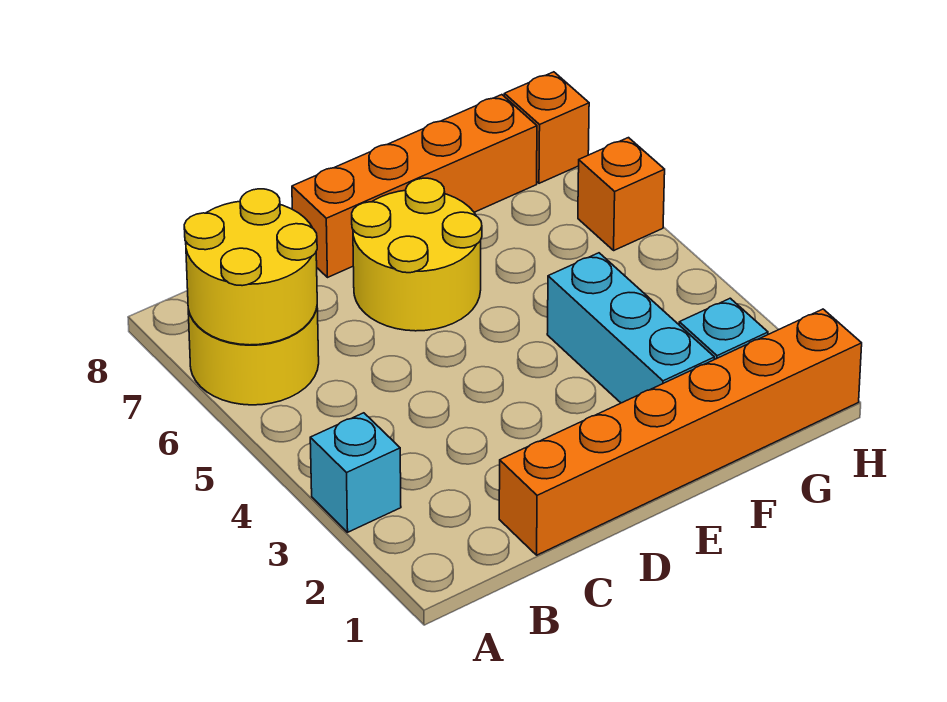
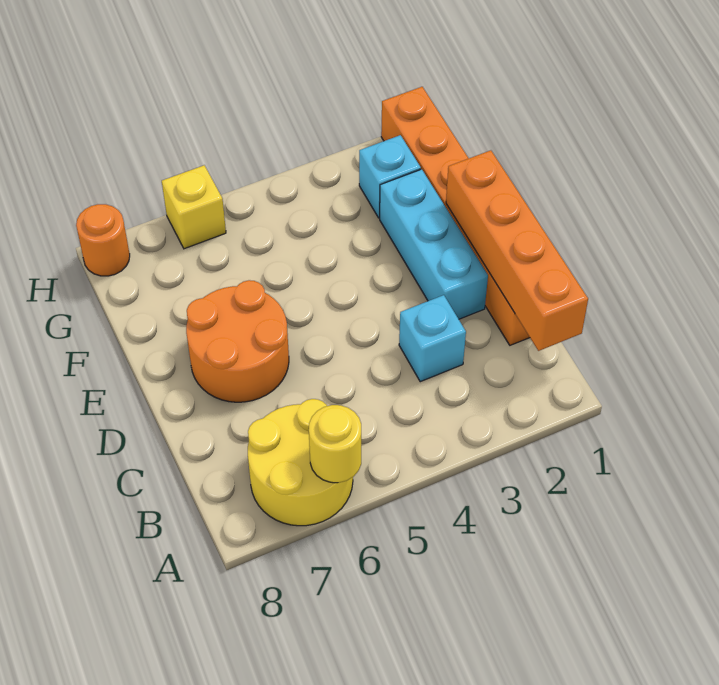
cyan 1x1 brick [310,413,401,532] -> cyan 1x1 brick moved to [399,295,466,382]
yellow 2x2 round brick [184,189,317,345] -> yellow 1x1 round brick [309,405,361,483]
yellow 2x2 round brick [352,178,482,331] -> orange 2x2 round brick [186,280,289,402]
orange 1x4 brick [292,95,537,278] -> orange 1x4 brick moved to [446,150,588,351]
cyan 1x3 brick [547,253,714,403] -> cyan 1x3 brick turned to [380,169,488,319]
orange 1x1 brick [578,138,665,250] -> yellow 1x1 brick [162,165,226,249]
orange 1x1 brick [504,72,589,183] -> orange 1x1 round brick [76,204,130,276]

